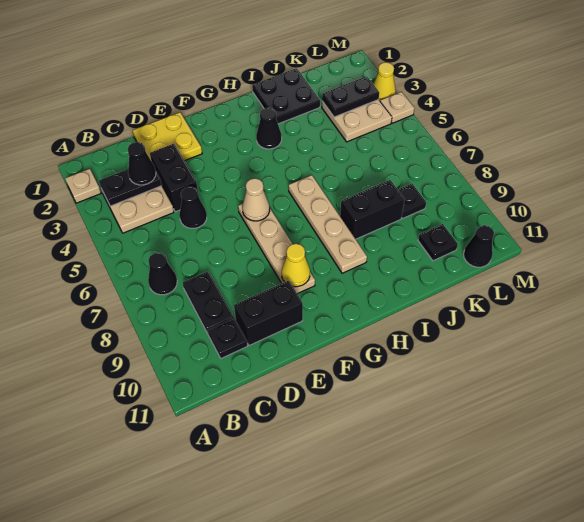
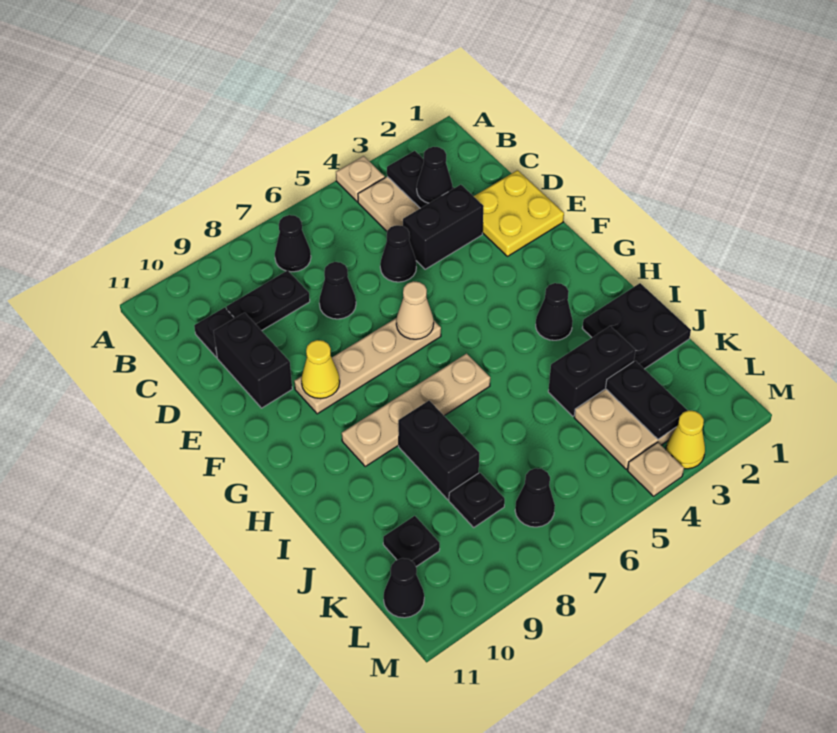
tan 1x1 plate [65,169,101,203] -> tan 1x1 plate moved to [336,156,385,202]
none -> black 1x1 cone [319,262,356,319]
none -> black 1x2 brick [548,326,635,416]
none -> black 1x1 cone [515,468,555,527]

